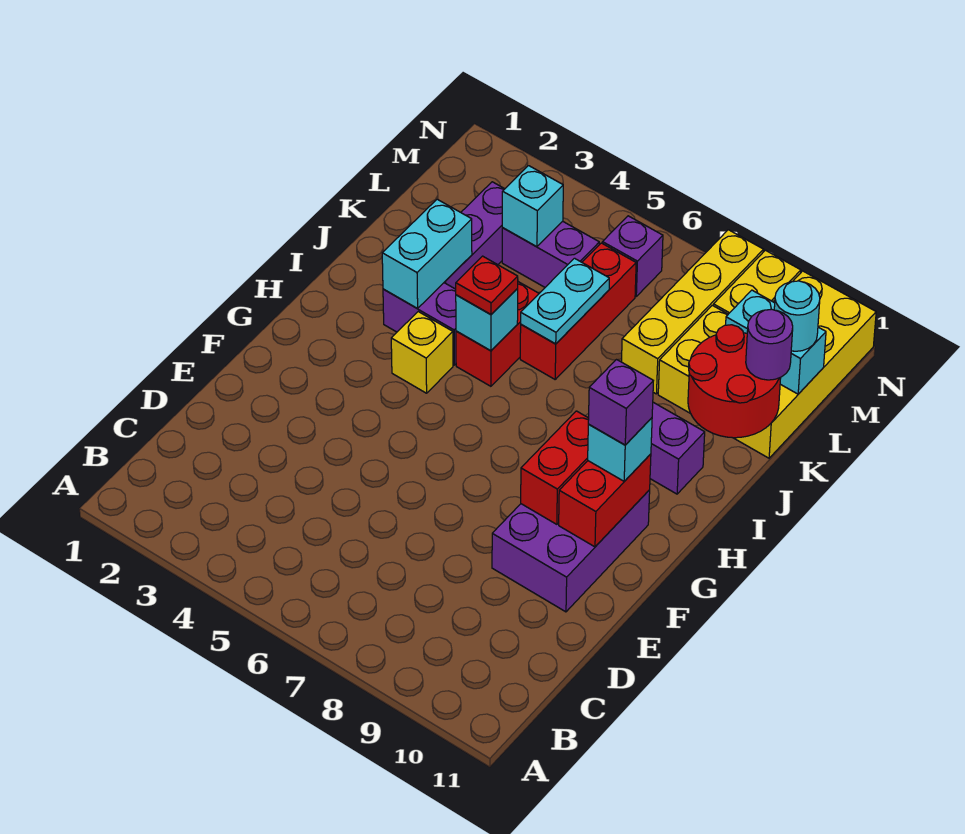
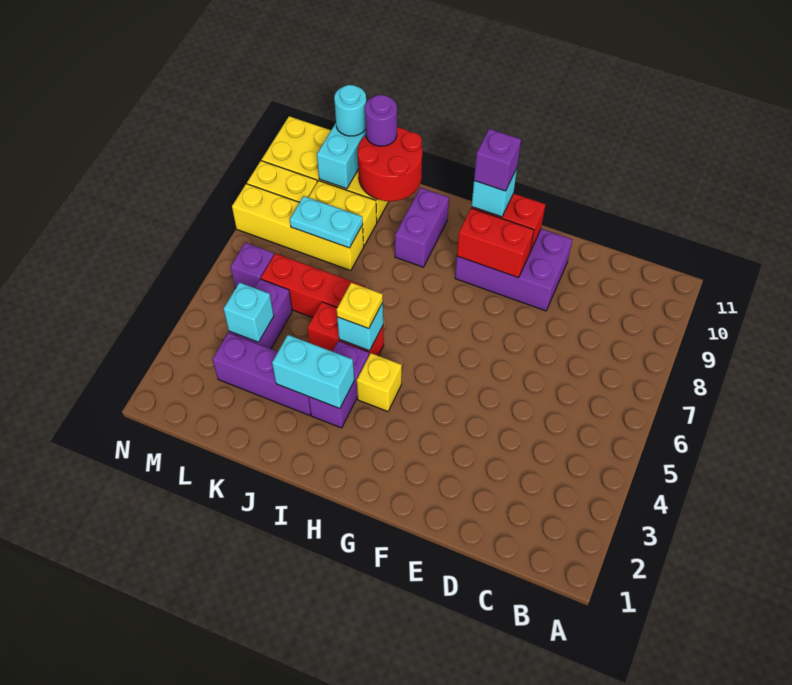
red 1x1 plate [456,256,518,314] -> yellow 1x1 plate [337,283,383,328]
cyan 1x2 plate [521,258,609,344] -> cyan 1x2 plate moved to [290,196,363,248]

